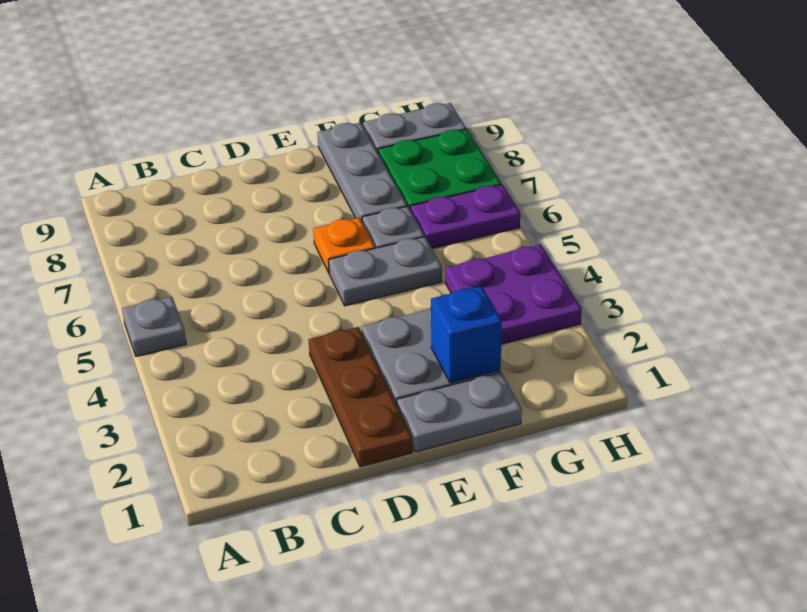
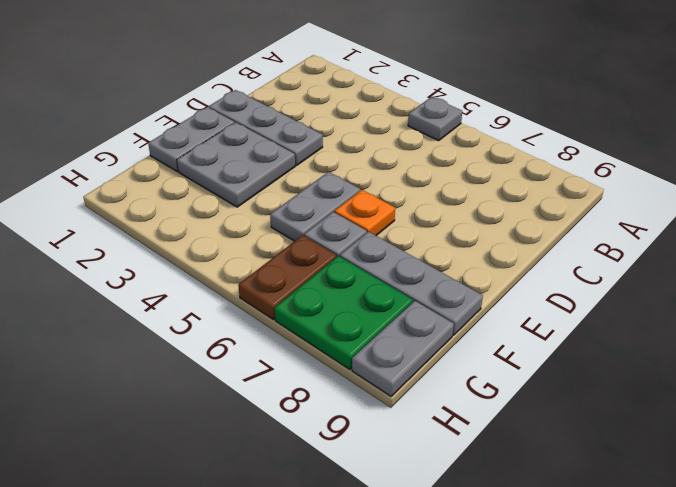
brown 1x3 plate [309,327,413,467] -> grey 1x3 plate [209,90,323,166]
blue 1x1 brick [431,286,502,383] -> none
purple 2x2 plate [445,245,582,344] -> none
purple 1x2 plate [410,185,520,249] -> brown 1x2 plate [238,235,337,320]

